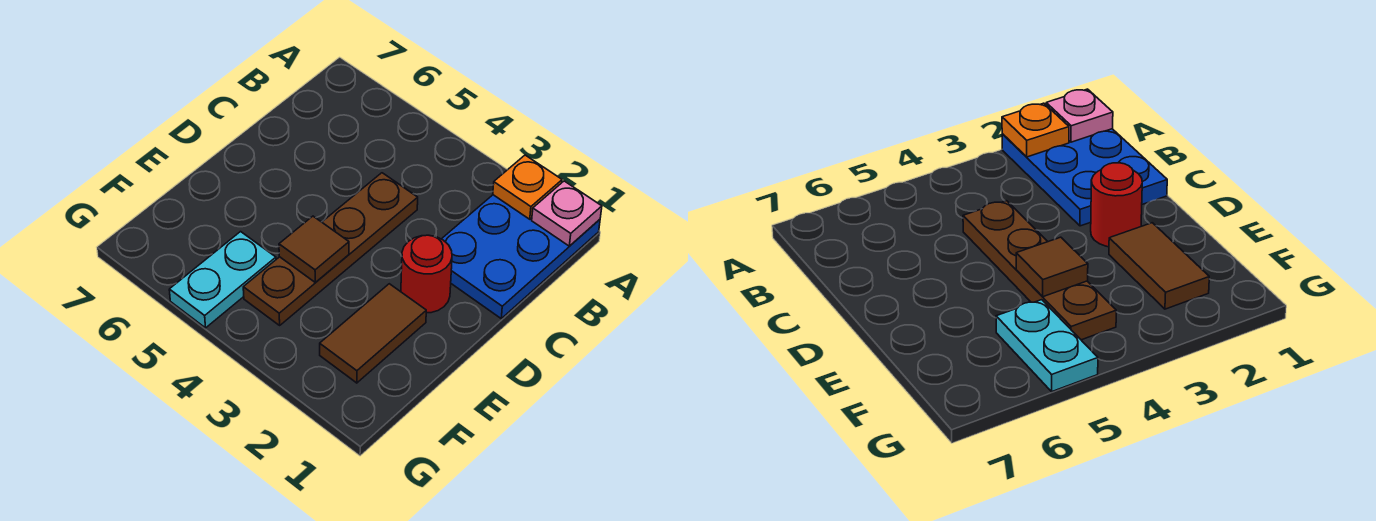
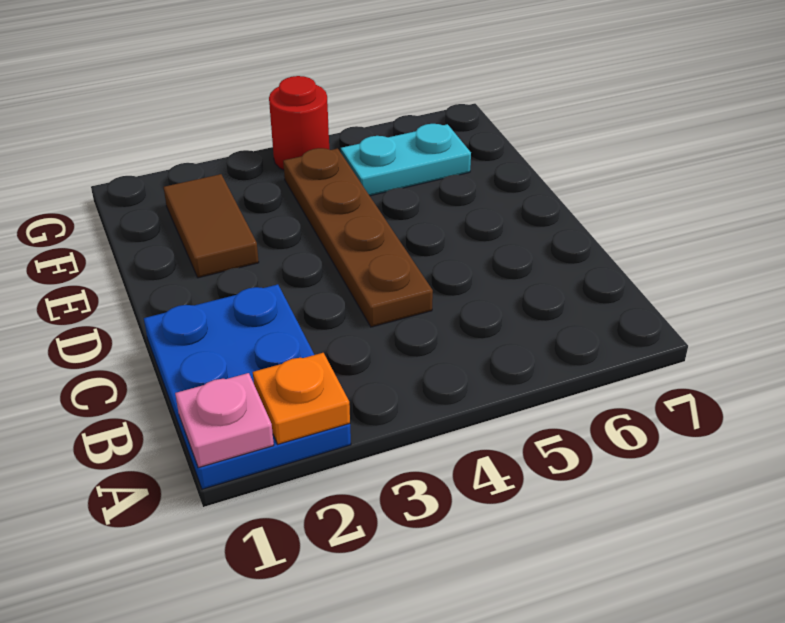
red 1x1 round brick [401,235,452,313] -> red 1x1 round brick moved to [269,76,329,170]
brown 1x1 tile [279,216,349,283] -> none
cyan 1x2 plate [169,232,276,328] -> cyan 1x2 plate turned to [341,124,471,196]

